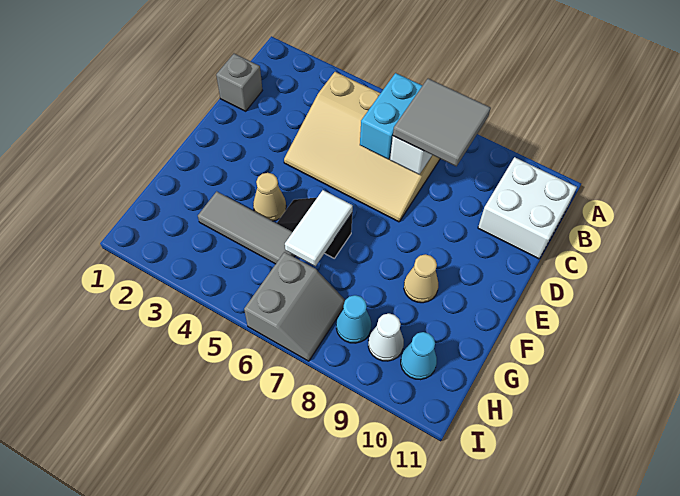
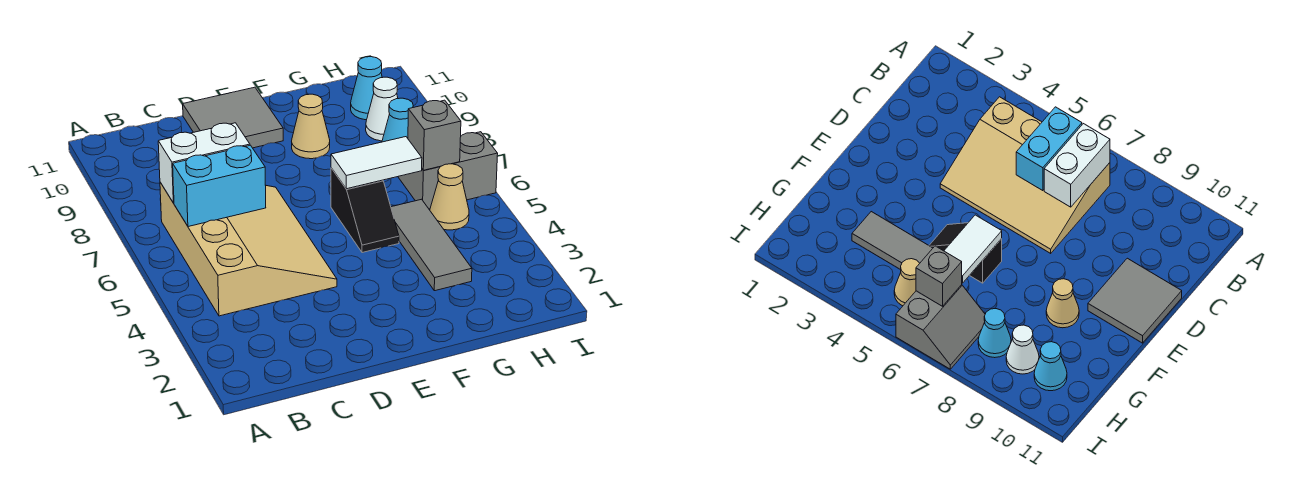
grey 2x2 tile [393,79,491,166] -> grey 2x2 tile moved to [183,87,283,148]
white 2x2 brick [478,157,577,259] -> none
grey 1x1 brick [216,54,262,111] -> grey 1x1 brick moved to [408,100,461,170]
tan 1x1 cone [253,173,286,221] -> tan 1x1 cone moved to [430,164,469,230]

